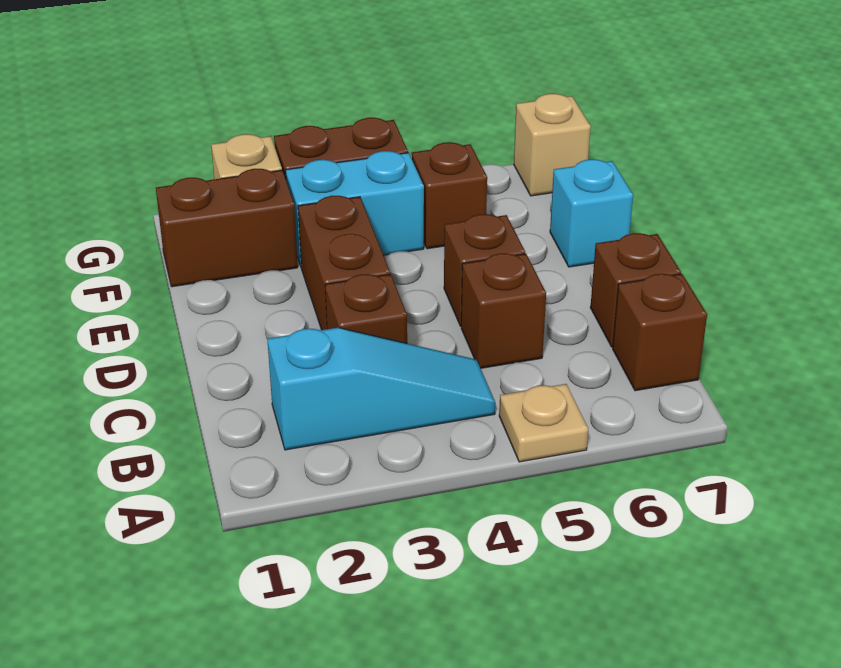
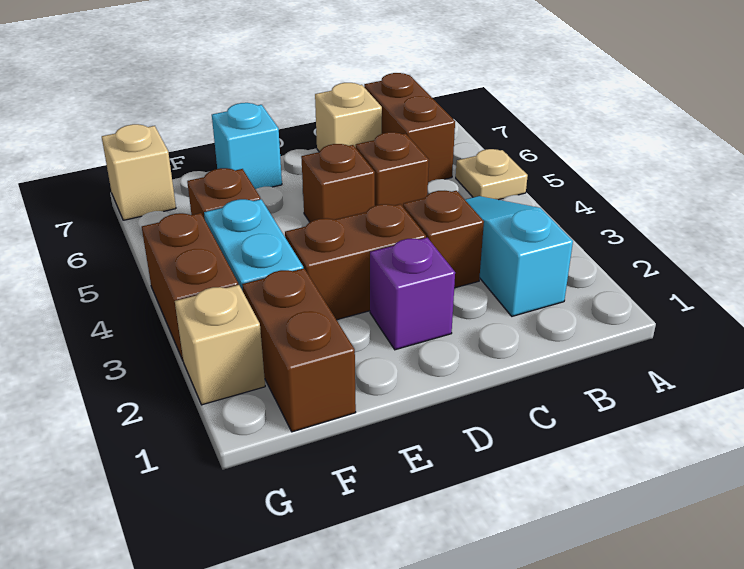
brown 1x1 brick [613,274,707,391] -> brown 1x2 brick [364,73,455,182]
brown 1x1 brick [590,233,681,347] -> tan 1x1 brick [315,83,382,152]
none -> purple 1x1 brick [370,238,455,350]

